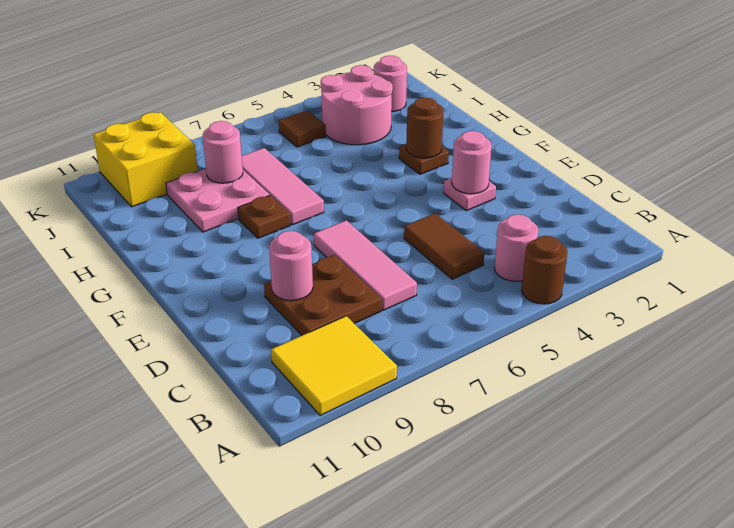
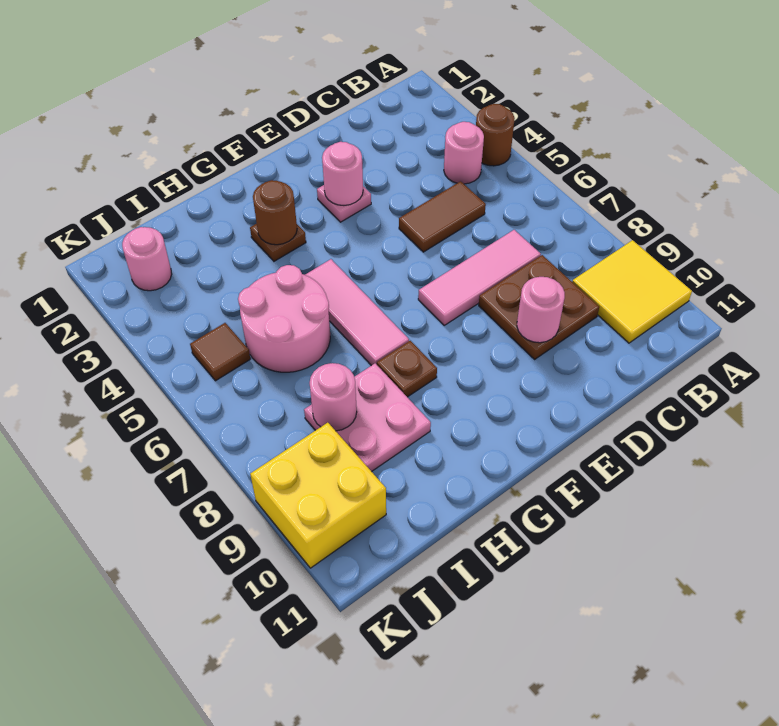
pink 1x3 tile [242,148,324,225] -> pink 1x3 tile turned to [305,259,409,366]
pink 2x2 round brick [321,65,393,145] -> pink 2x2 round brick moved to [238,265,330,372]

